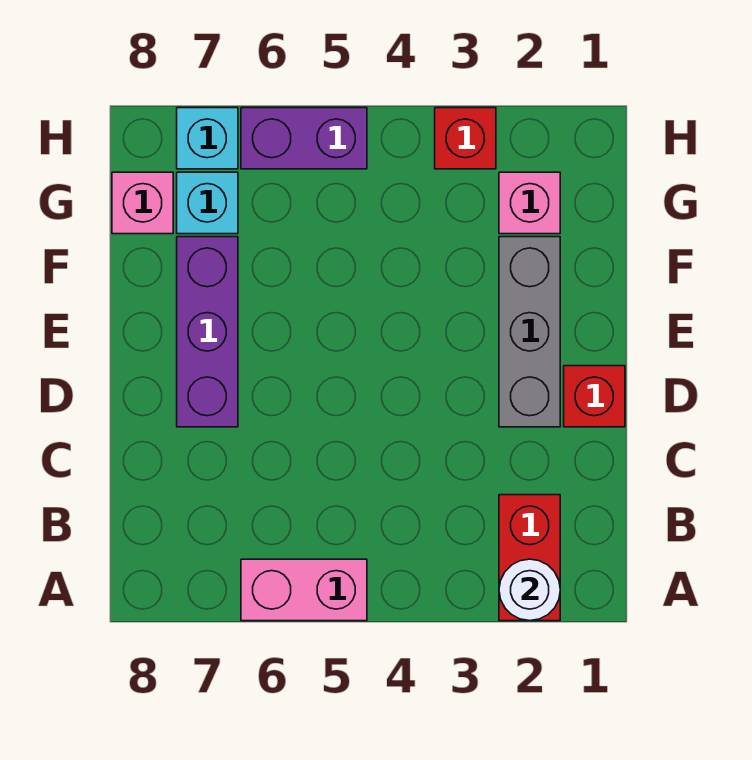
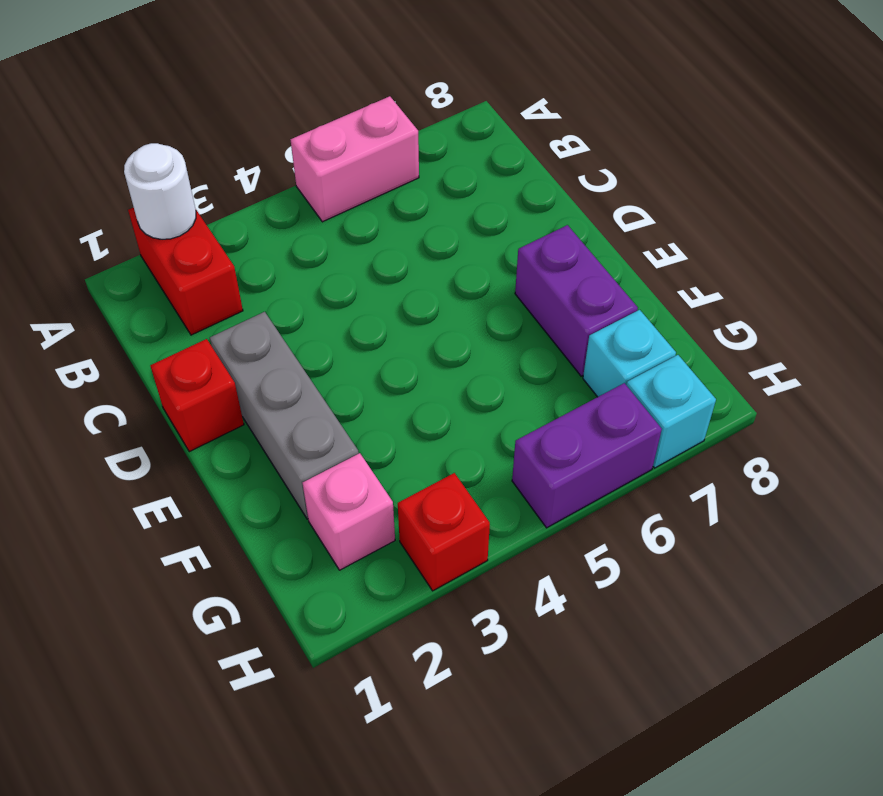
purple 1x3 brick [177,237,238,427] -> purple 1x2 brick [515,225,638,376]
pink 1x1 brick [112,172,173,234] -> none

